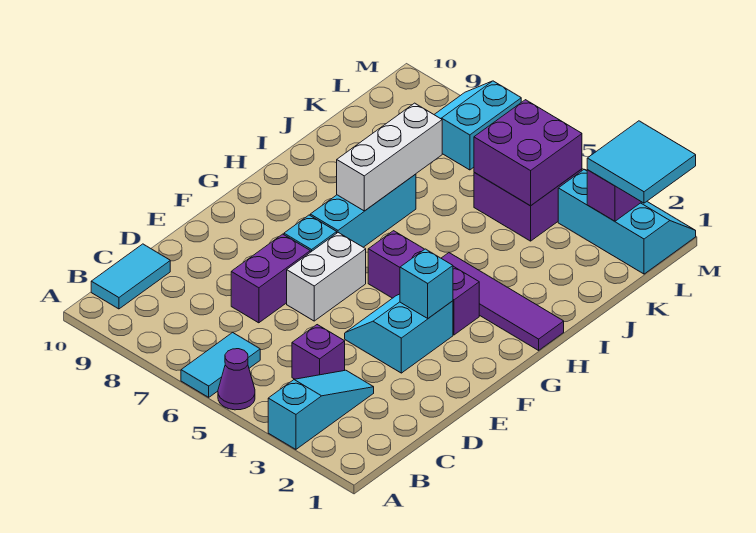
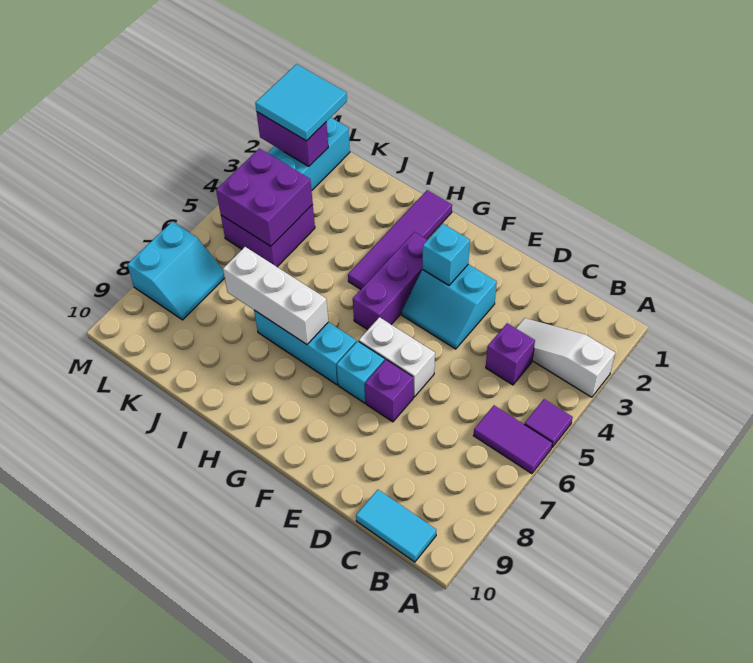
cyan 1x3 slope [268,370,374,449] -> white 1x3 slope [516,318,615,397]
purple 1x1 cone [218,349,255,410] -> purple 1x1 tile [524,399,573,447]
cyan 1x2 tile [181,332,260,397] -> purple 1x2 tile [474,405,552,474]
purple 1x2 brick [231,234,310,323] -> purple 1x1 brick [365,360,413,422]
cyan 2x2 slope [434,81,521,170] -> cyan 2x2 slope turned to [127,222,225,320]

